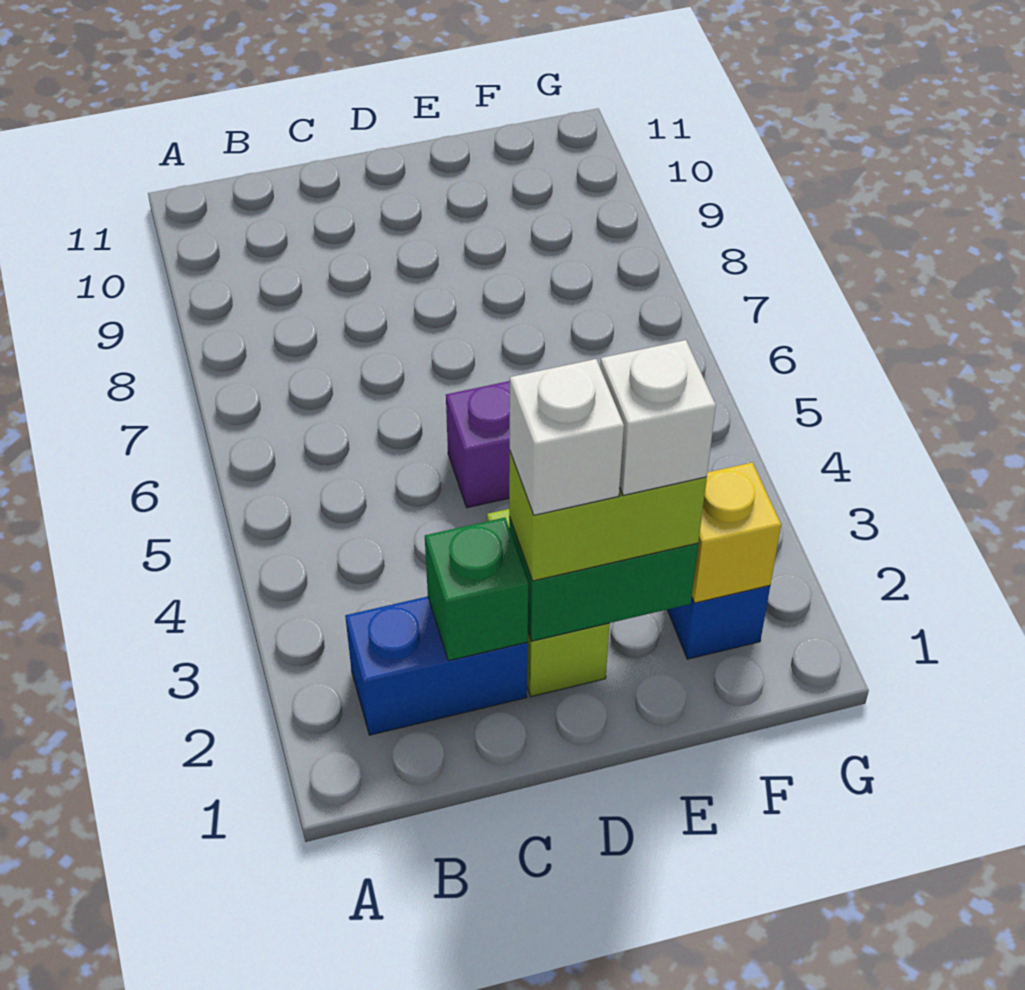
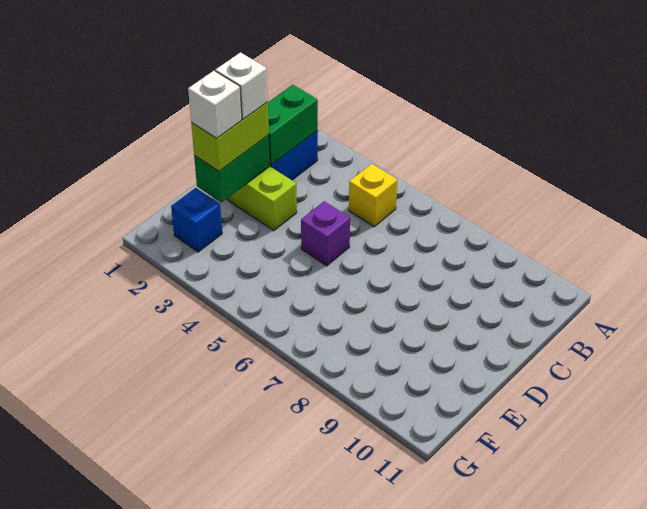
green 1x1 brick [425,518,528,661] -> green 1x2 brick [268,85,318,165]
yellow 1x1 brick [692,462,781,603] -> yellow 1x1 brick moved to [349,164,397,227]

